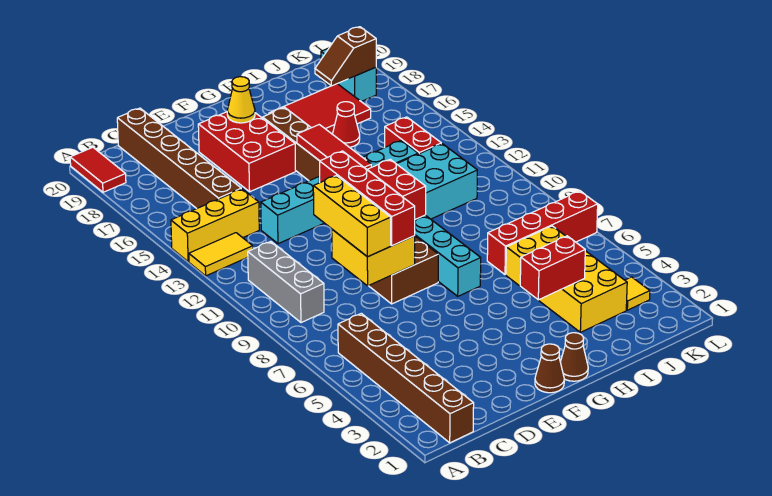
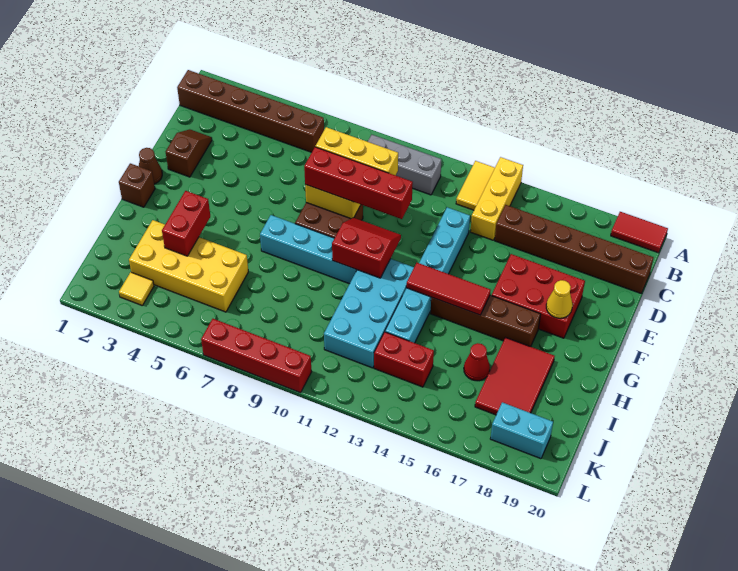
brown 1x1 cone [560,333,588,381] -> brown 1x1 brick [119,163,155,207]
red 1x4 brick [487,191,598,275] -> red 1x4 brick turned to [201,319,312,393]
brown 1x2 slope [315,27,376,86] -> brown 1x2 slope moved to [166,129,212,177]

